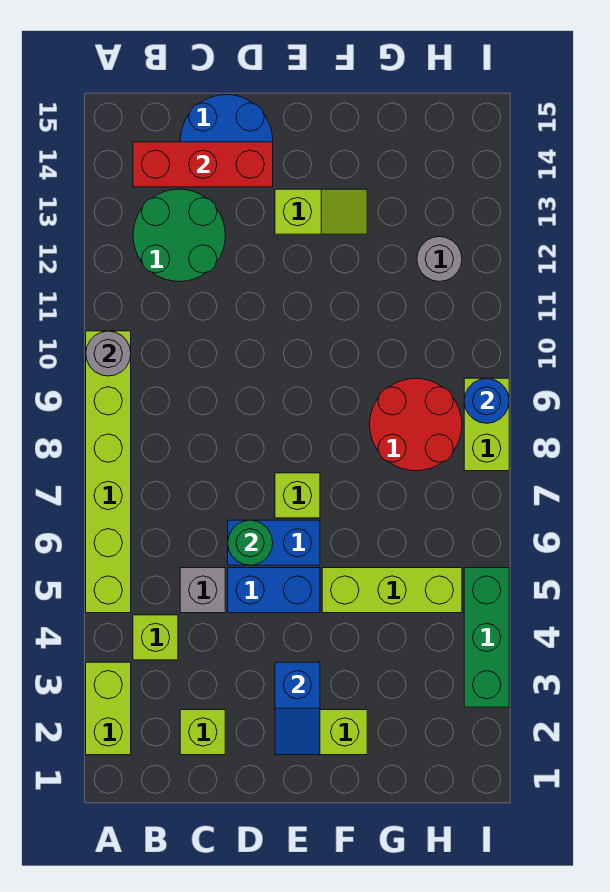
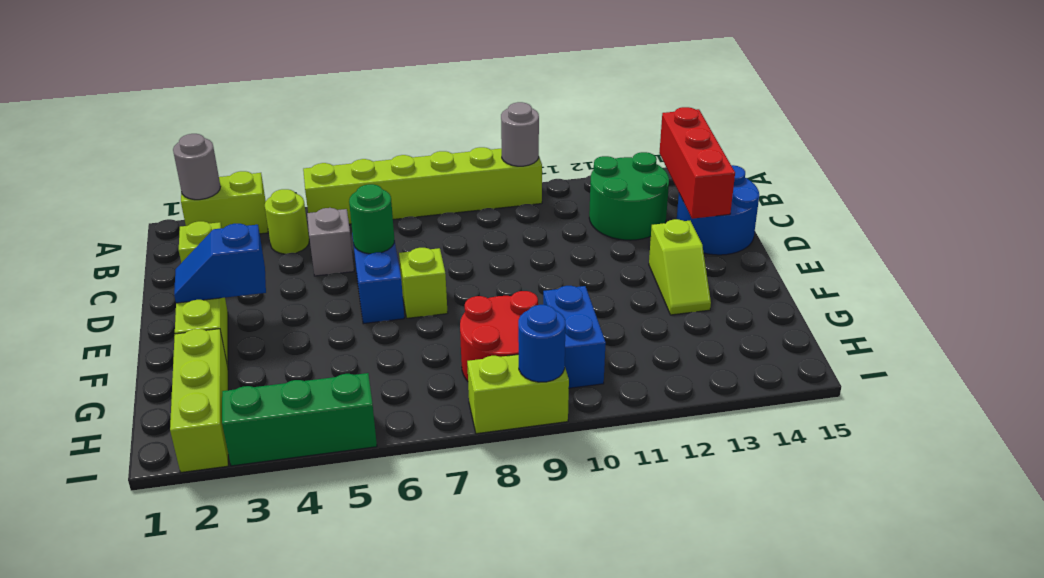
lime 1x1 brick [133,615,178,660] -> lime 1x1 round brick [265,189,309,254]
blue 1x2 brick [228,568,320,613] -> blue 1x2 brick moved to [543,286,606,388]
lime 1x3 brick [322,568,462,613] -> lime 1x3 brick moved to [170,329,228,472]
grey 1x1 round brick [417,237,462,282] -> grey 1x1 round brick moved to [173,134,221,200]

